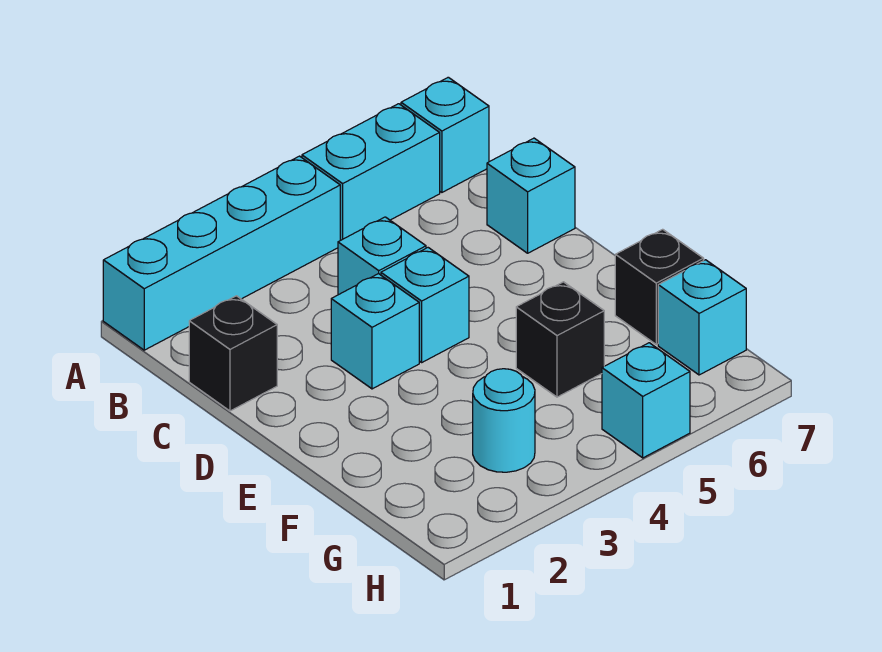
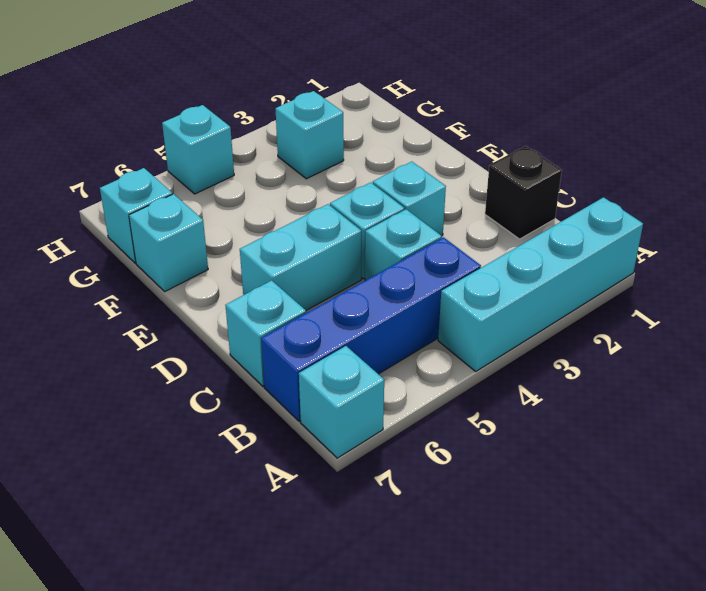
cyan 1x2 brick [302,104,440,240] -> cyan 1x2 brick moved to [240,204,361,310]
none -> blue 1x4 brick [261,237,481,421]
black 1x1 brick [516,282,604,397] -> none
black 1x1 brick [615,229,704,344] -> cyan 1x1 brick [129,194,208,291]
cyan 1x1 round brick [473,369,535,472] -> cyan 1x1 brick [275,91,344,179]

